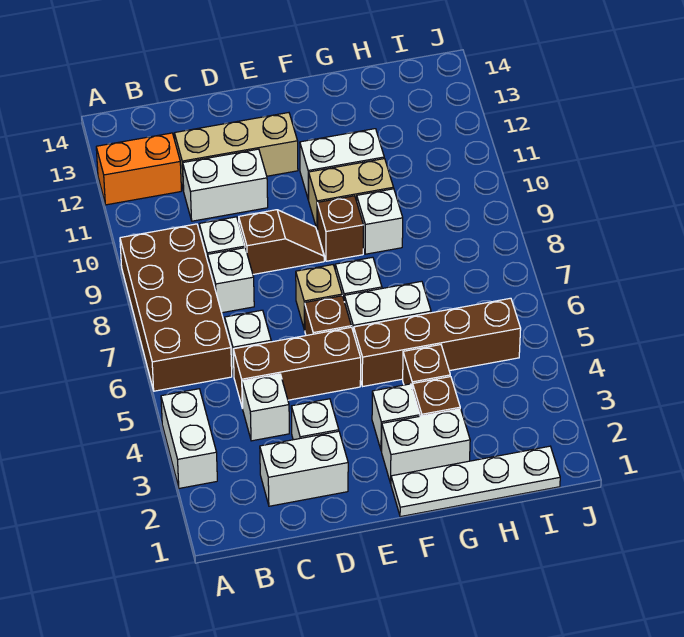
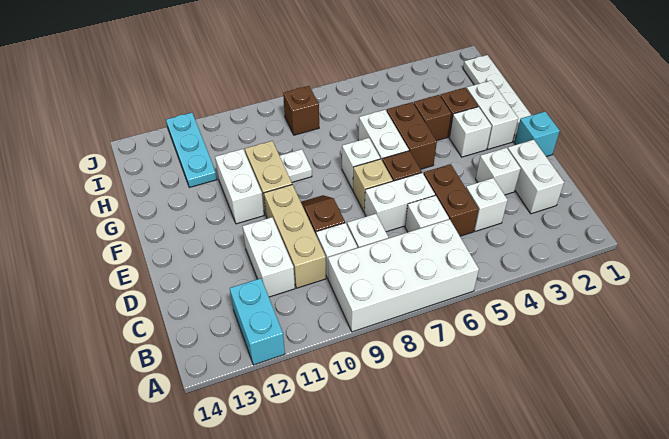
white 1x2 brick [161,389,217,488] -> white 1x2 brick moved to [364,173,435,232]
brown 2x4 brick [120,224,232,391] -> white 2x4 brick [328,219,479,332]
orange 1x2 brick [96,133,181,205] -> cyan 1x2 brick [230,278,285,365]
brown 1x3 brick [233,327,361,408] -> brown 1x2 brick [424,164,479,236]
tan 1x3 brick [174,113,298,191] -> tan 1x3 brick moved to [264,185,326,288]
none -> cyan 1x1 brick [515,111,560,157]
brown 1x4 brick [354,298,521,386] -> brown 1x2 brick [387,102,437,169]
brown 1x1 brick [317,196,363,261] -> brown 1x1 brick moved to [283,86,319,135]
white 1x1 brick [357,189,403,254] -> white 1x1 plate [280,149,312,182]
none -> cyan 1x3 plate [166,113,217,188]

